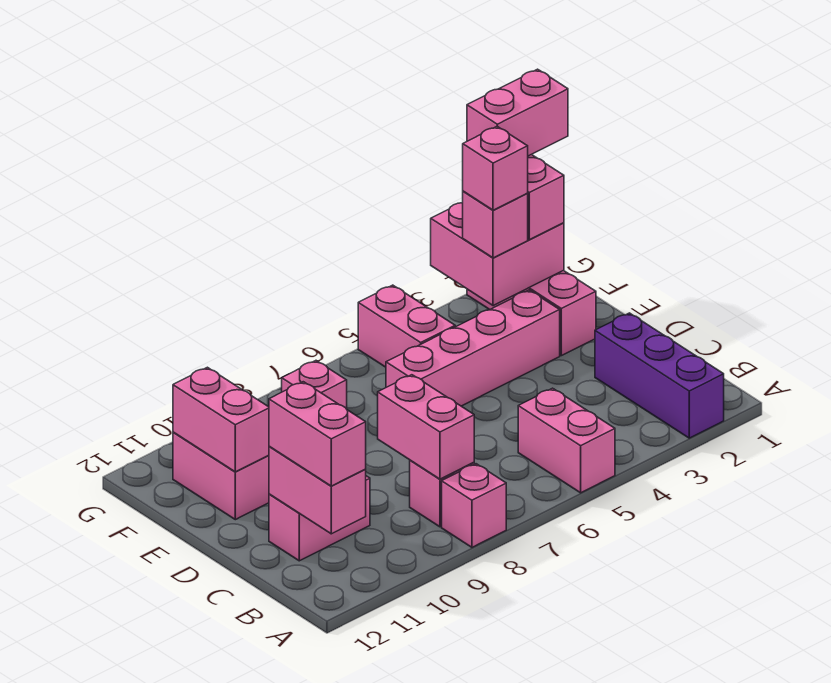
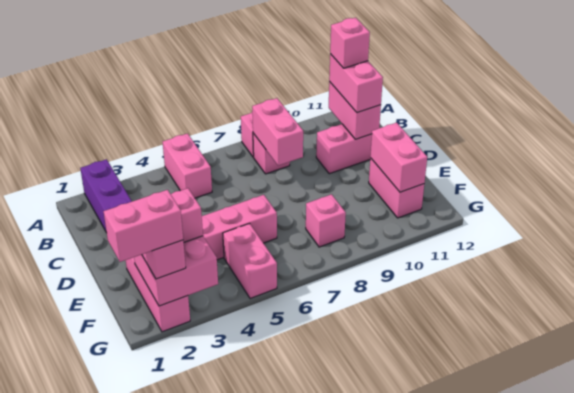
pink 1x1 brick [463,126,528,210] -> pink 1x1 brick moved to [330,18,370,68]

